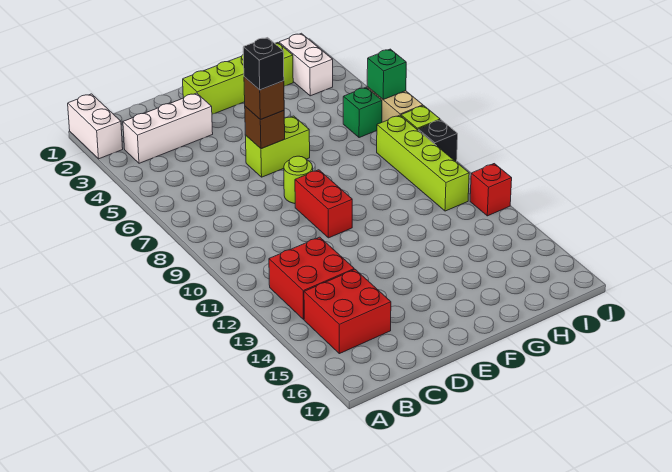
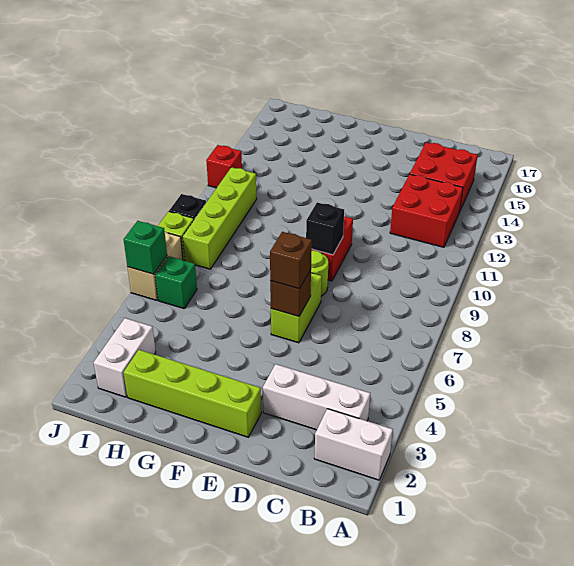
white 1x2 brick [68,94,123,159] -> white 1x2 brick turned to [314,409,393,480]
lime 1x2 brick [245,116,310,177] -> lime 1x2 brick turned to [271,273,322,343]
black 1x1 brick [243,38,284,90] -> black 1x1 brick moved to [306,202,344,255]

